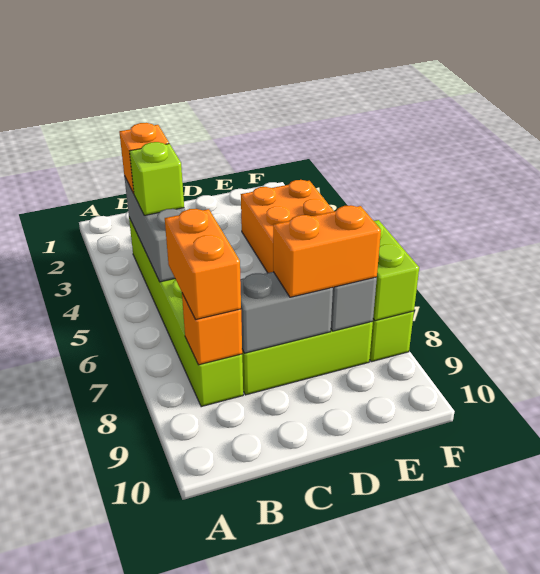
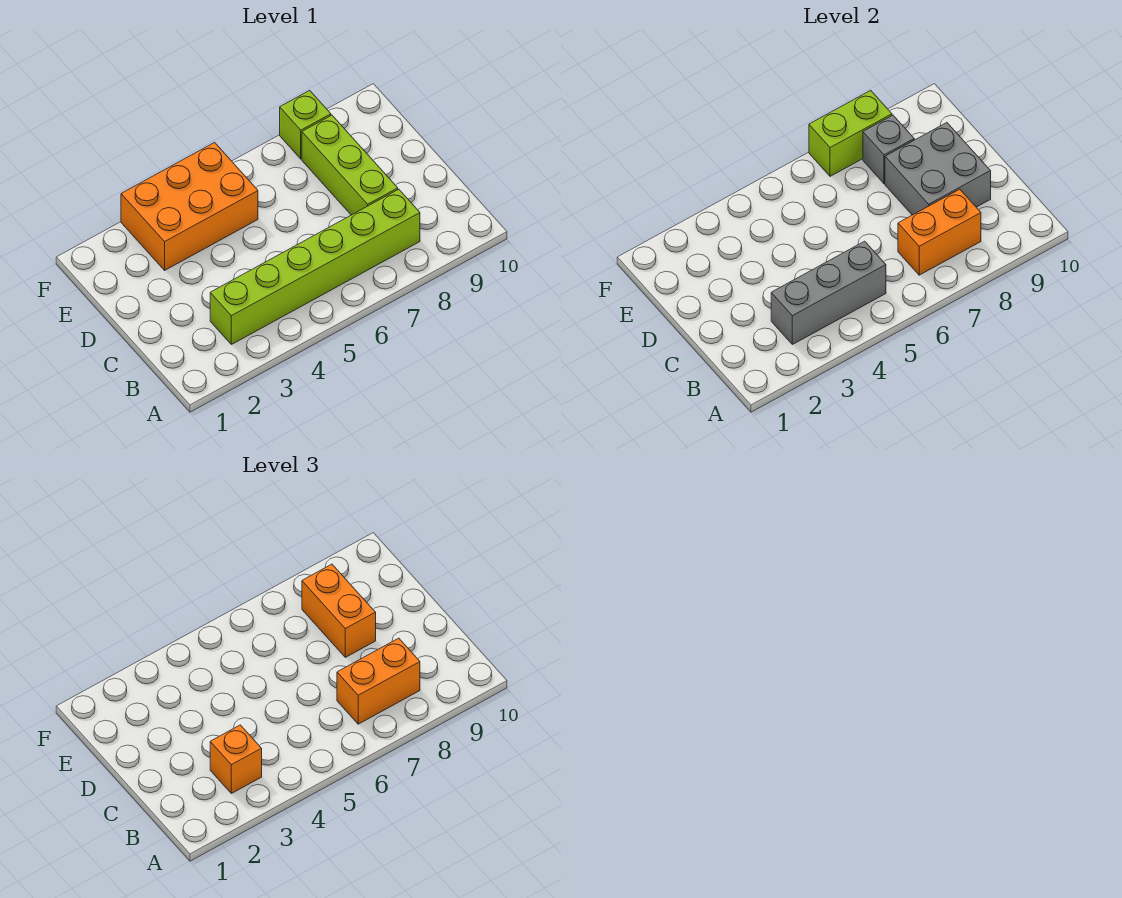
lime 1x1 brick [130,142,184,215] -> none
orange 1x1 brick [182,294,242,365] -> orange 1x2 brick [898,189,981,275]
grey 1x2 brick [240,272,333,353] -> grey 2x2 brick [885,123,991,215]

